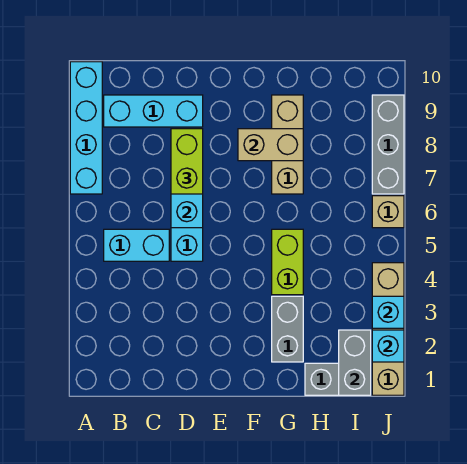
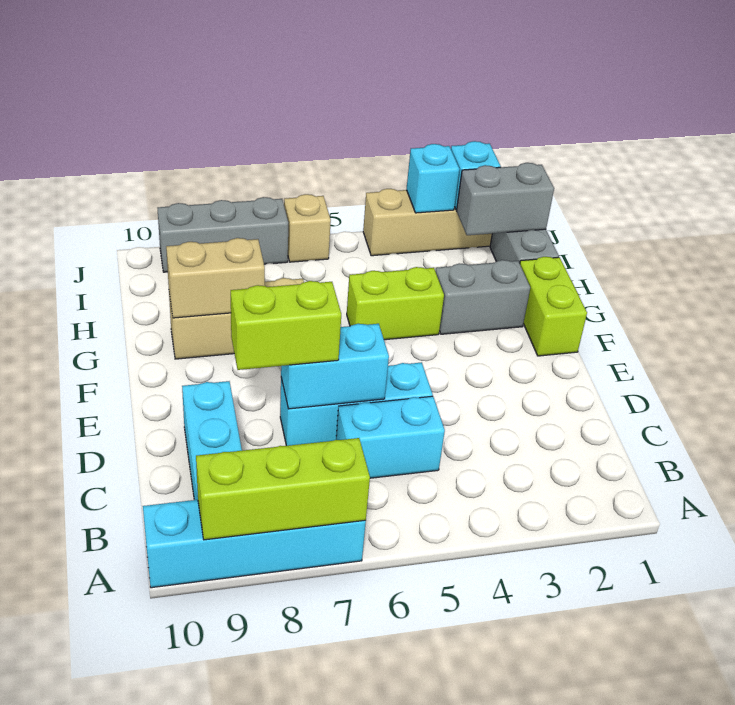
none -> lime 1x3 brick [196,438,370,540]
cyan 1x2 brick [104,229,169,261] -> cyan 1x2 brick turned to [336,396,445,478]
none -> lime 1x2 brick [520,257,587,356]
tan 1x2 brick [238,129,303,161] -> tan 1x2 brick turned to [166,238,265,318]

